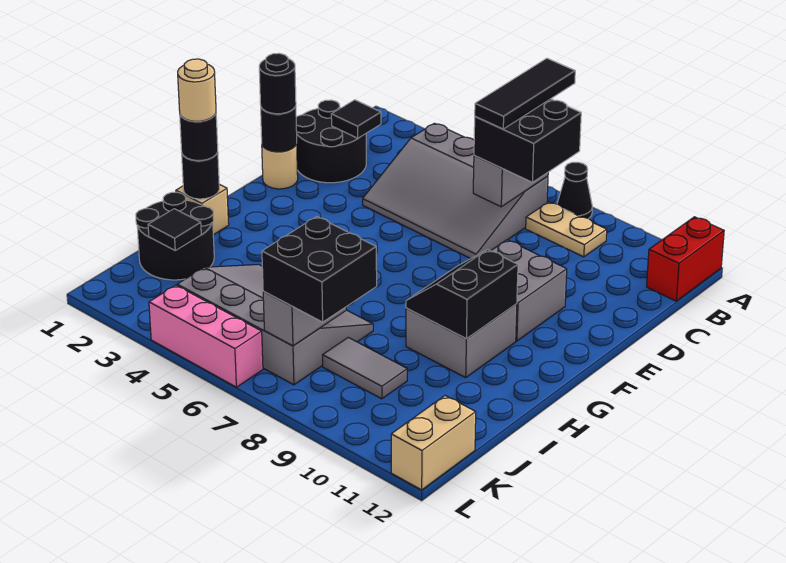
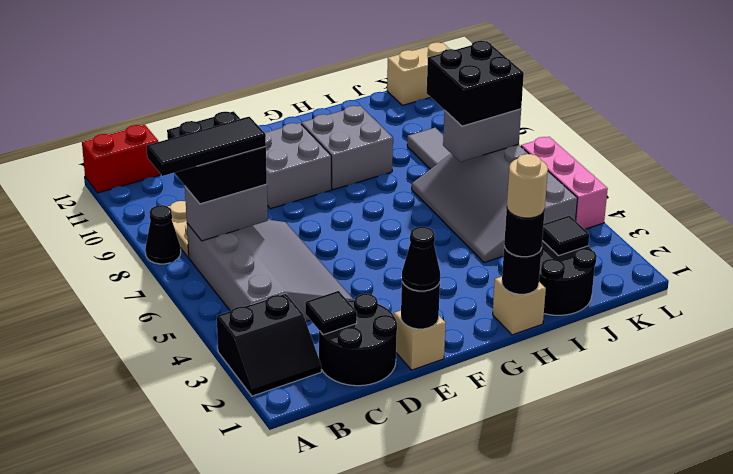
tan 1x1 round brick [262,144,298,189] -> tan 1x1 brick [394,311,446,370]
black 1x1 round brick [259,53,296,114] -> black 1x1 cone [402,227,440,291]
black 2x2 slope [406,250,518,339] -> black 2x2 slope moved to [217,293,321,396]

